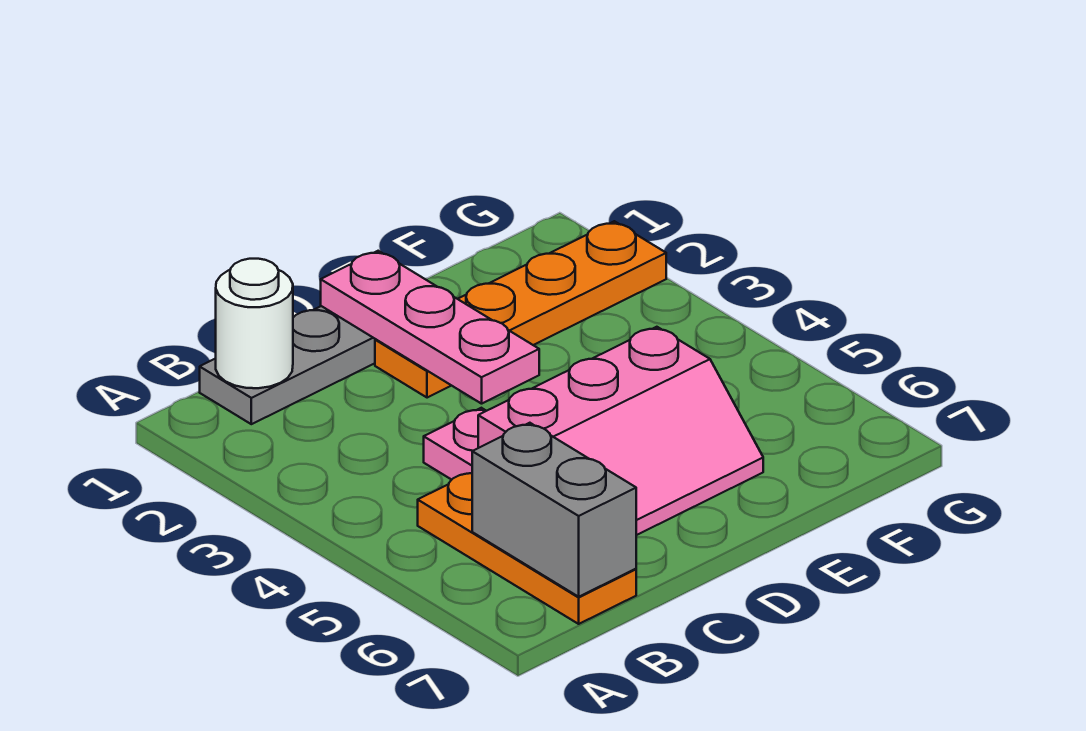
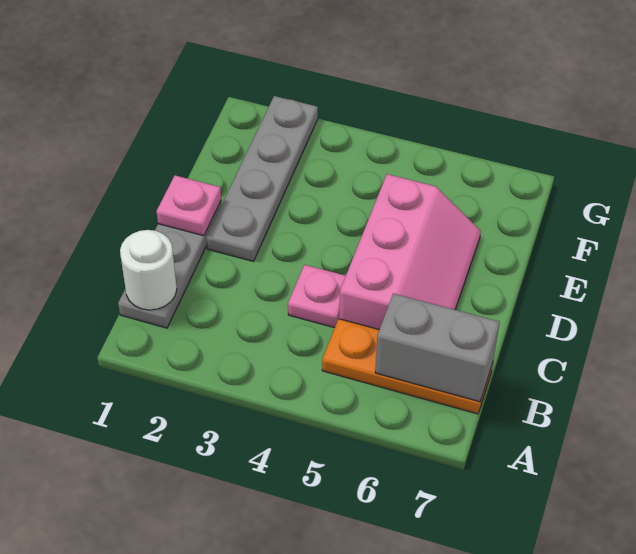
pink 1x3 plate [321,251,539,404] -> pink 1x1 plate [157,175,221,236]
orange 1x4 plate [375,221,666,398] -> grey 1x4 plate [206,96,318,261]

